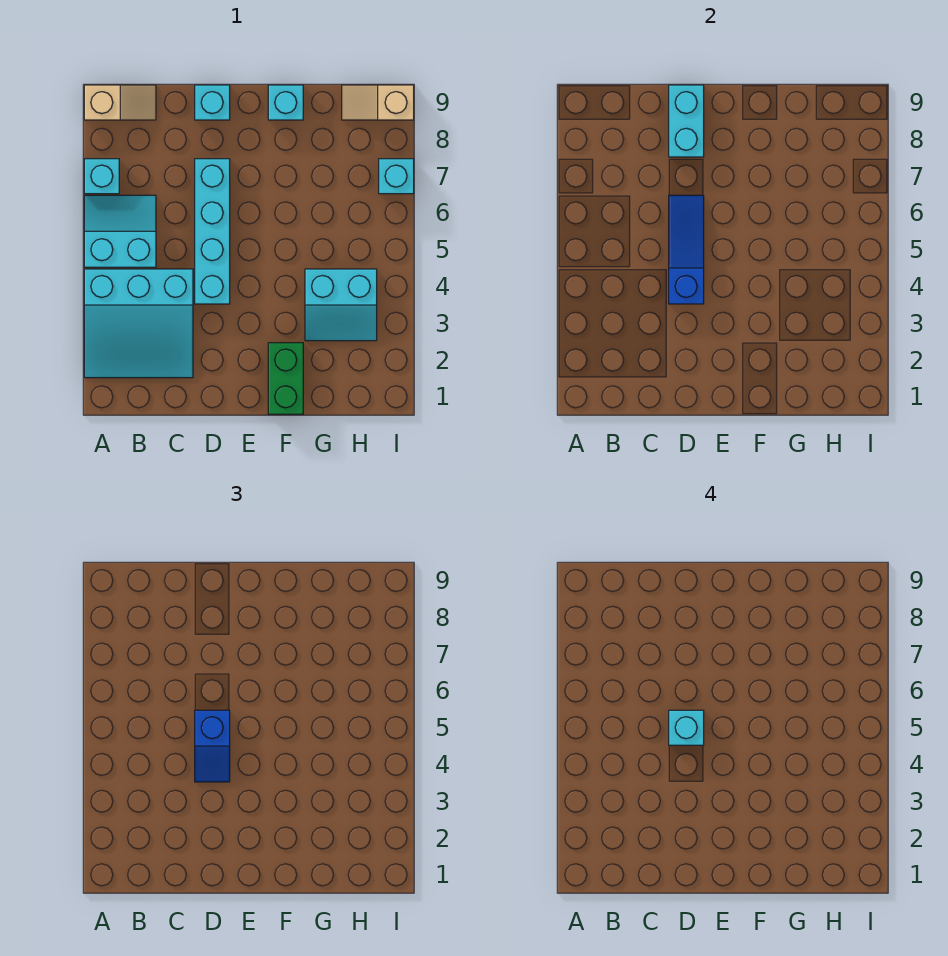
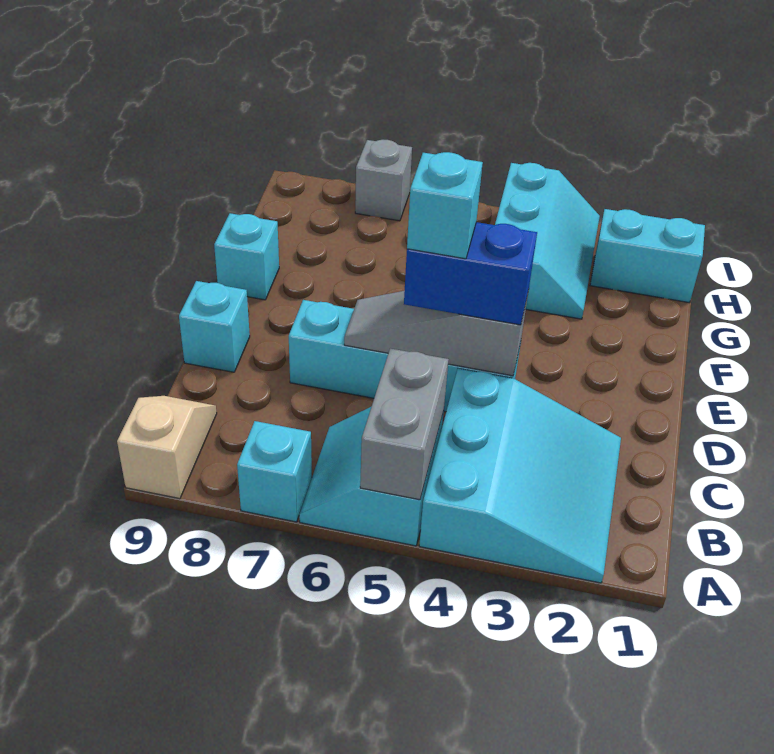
none -> grey 1x2 brick [360,348,449,500]
blue 1x3 slope [669,195,704,304] -> grey 1x3 slope [344,290,529,376]
blue 1x2 slope [195,710,230,782] -> blue 1x2 brick [404,222,537,325]
cyan 1x2 brick [669,85,704,157] -> cyan 1x2 brick moved to [590,209,705,303]
green 1x2 brick [268,343,303,414] -> none
cyan 2x2 slope [305,269,377,341] -> cyan 2x3 slope [495,163,600,319]
tan 1x2 slope [342,85,414,120] -> none
cyan 1x1 brick [379,159,414,194] -> grey 1x1 brick [355,140,412,221]

